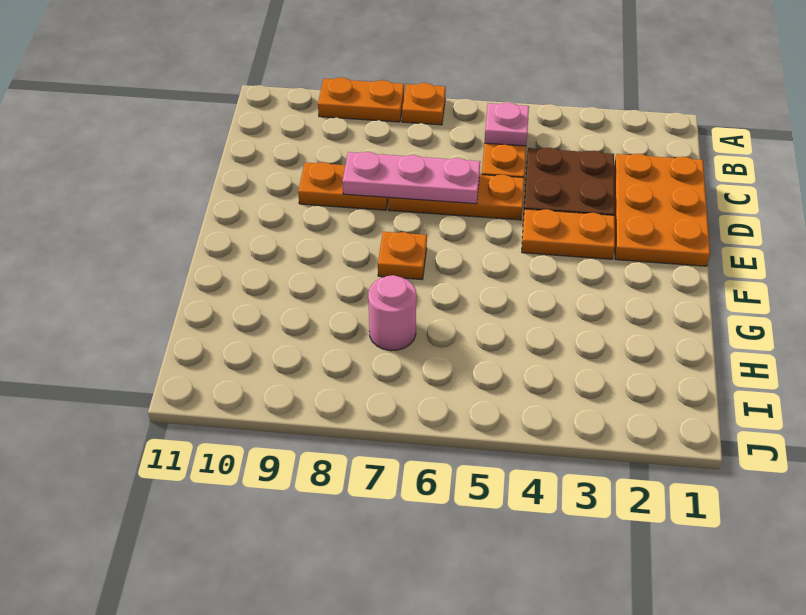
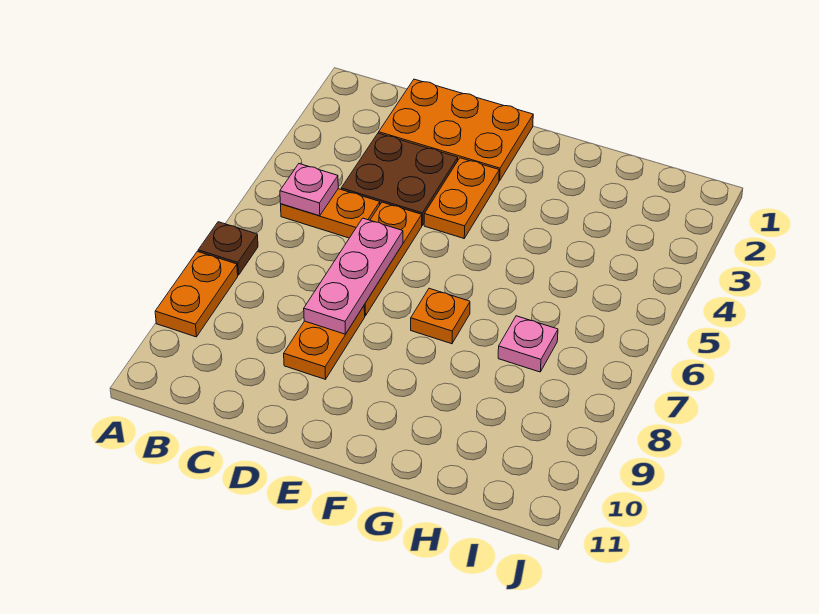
orange 1x1 plate [402,83,446,125] -> brown 1x1 plate [198,222,258,275]
pink 1x1 round brick [368,275,416,351] -> pink 1x1 plate [498,316,558,372]

